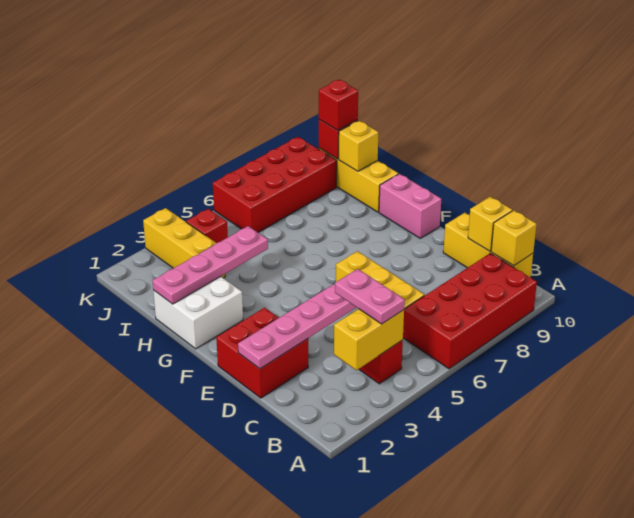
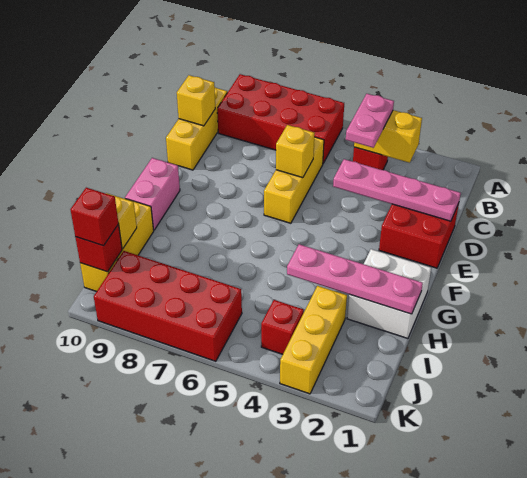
yellow 1x1 brick [491,210,537,266] -> yellow 1x1 brick moved to [276,125,315,178]

